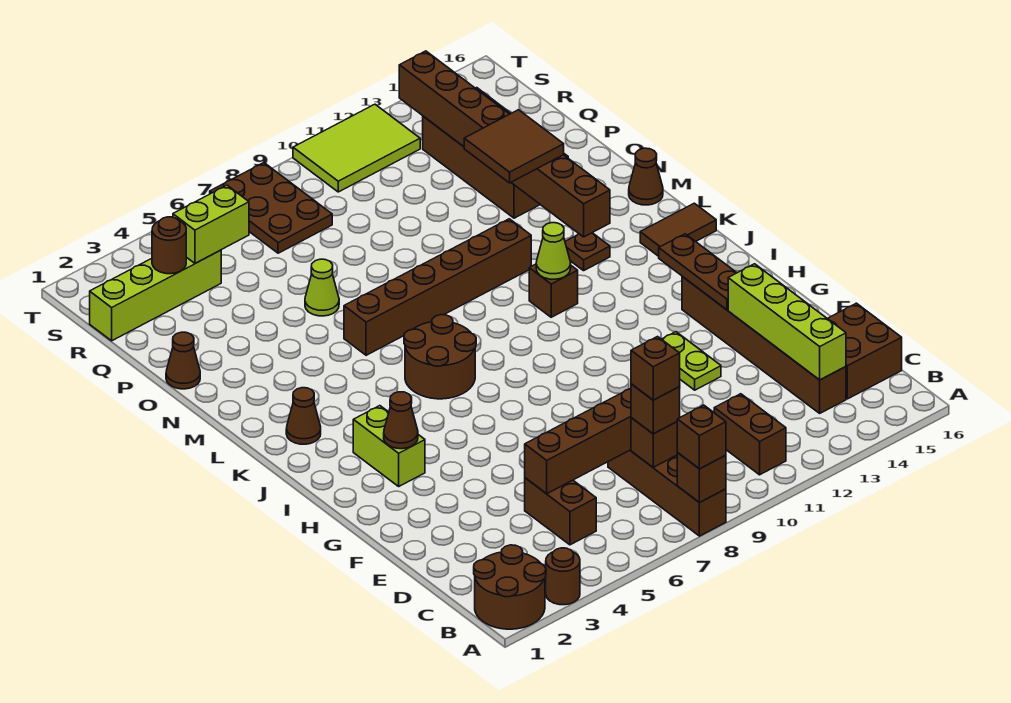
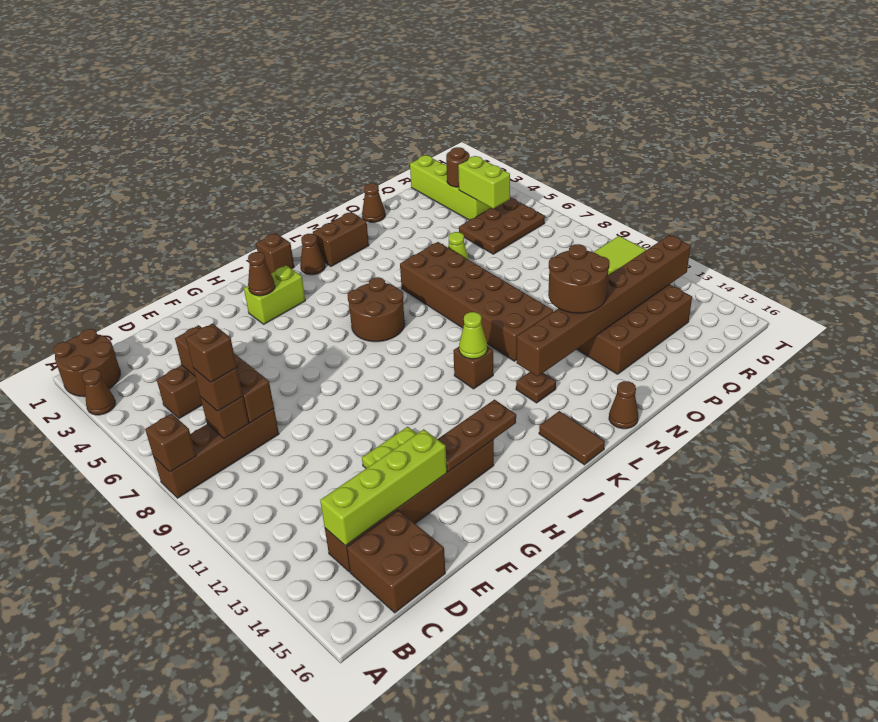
brown 1x1 round brick [546,548,580,605] -> brown 1x1 cone [82,369,115,415]
brown 1x1 brick [677,405,726,469] -> brown 1x1 brick moved to [256,233,294,273]
brown 1x2 brick [714,394,786,475] -> brown 1x2 brick moved to [313,212,369,266]
brown 1x6 brick [344,219,531,355] -> brown 2x6 brick [400,242,553,361]
brown 2x2 tile [464,110,564,183] -> brown 2x2 round brick [548,244,610,313]
brown 2x3 plate [210,163,332,253] -> brown 2x3 plate moved to [459,198,545,254]

